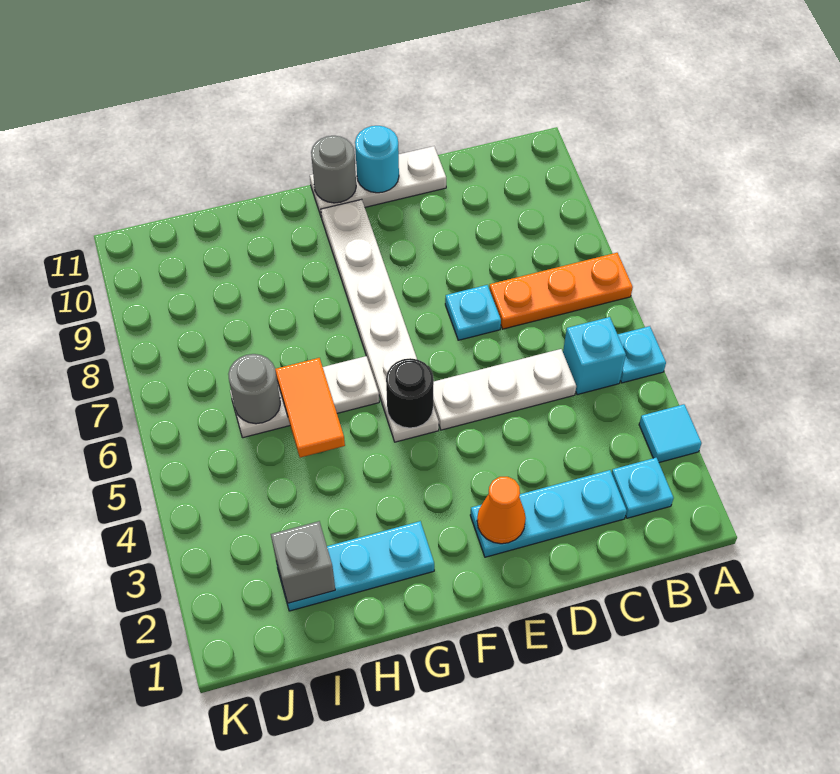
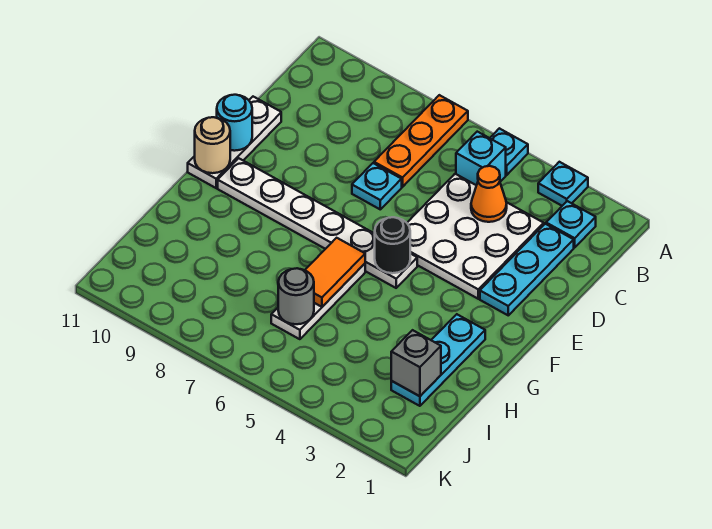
cyan 1x1 tile [639,404,702,463] -> cyan 1x1 plate [538,162,588,206]
white 1x3 plate [433,349,576,430] -> white 3x3 plate [407,174,544,299]
orange 1x1 cone [477,477,526,544] -> orange 1x1 cone moved to [471,166,507,222]
grey 1x1 round brick [311,136,356,203] -> tan 1x1 round brick [195,117,230,173]
orange 1x2 tile [275,358,345,458] -> orange 1x2 tile turned to [305,238,365,307]

